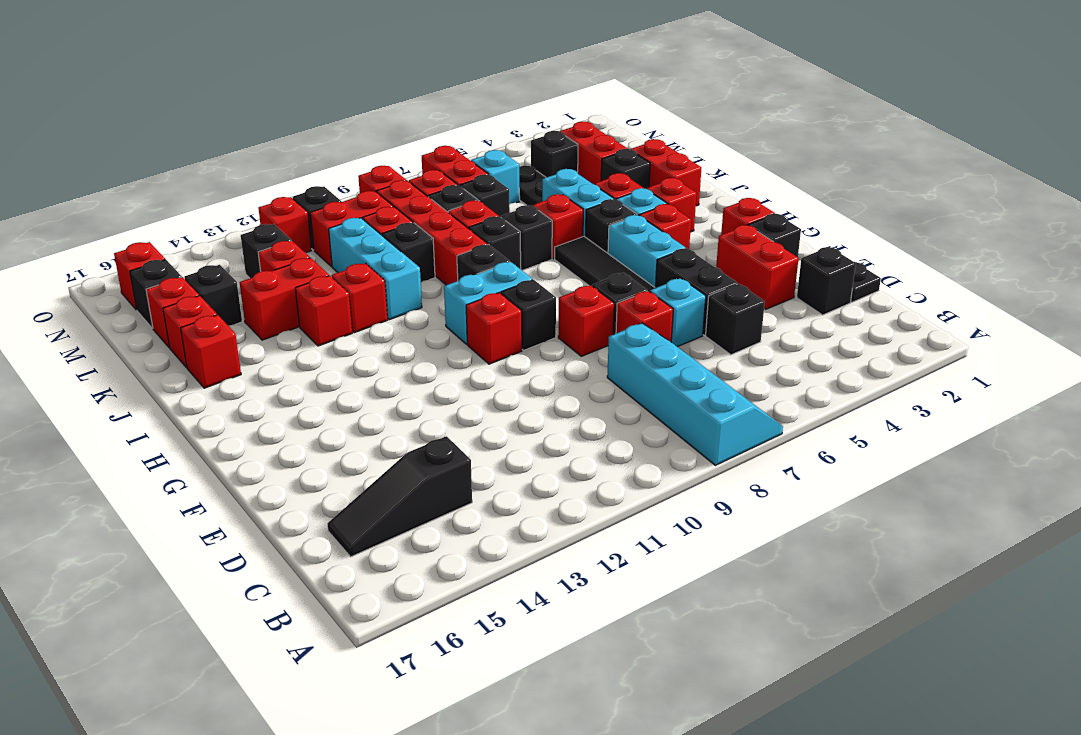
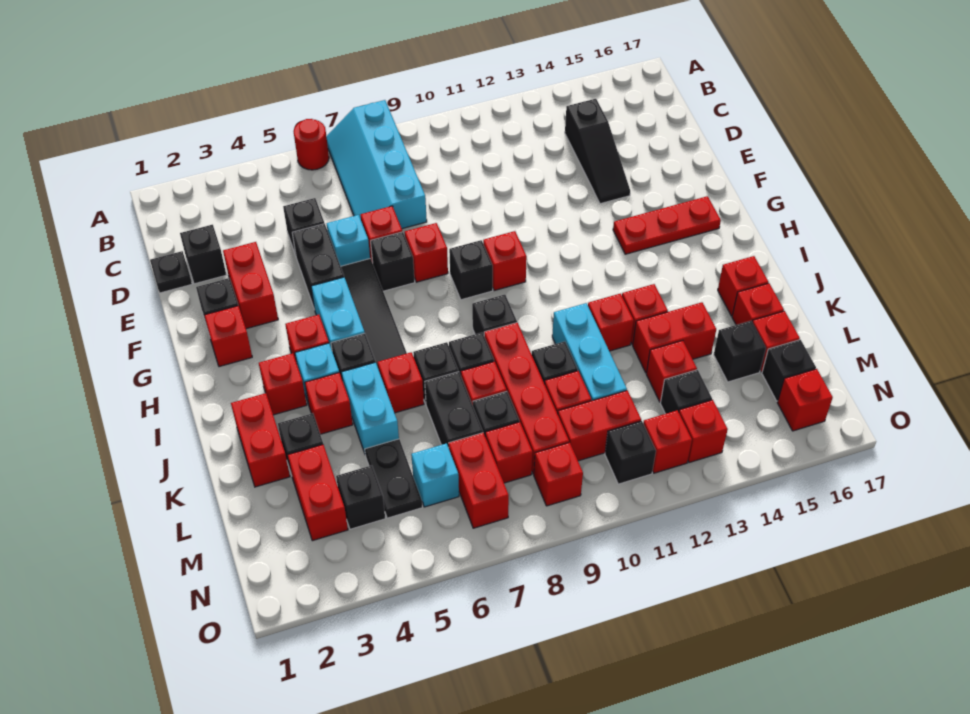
none -> red 1x1 round brick [294,119,329,170]
black 1x3 slope [327,436,472,557] -> black 1x3 slope turned to [565,99,630,204]
none -> red 1x3 plate [613,196,721,254]
cyan 1x2 brick [444,262,532,344] -> none
black 1x1 brick [460,175,510,217] -> black 1x2 brick [425,372,483,448]
none -> red 1x1 brick [679,400,728,463]

